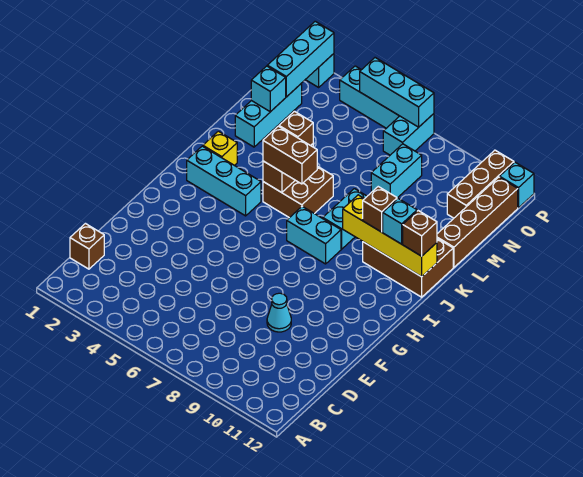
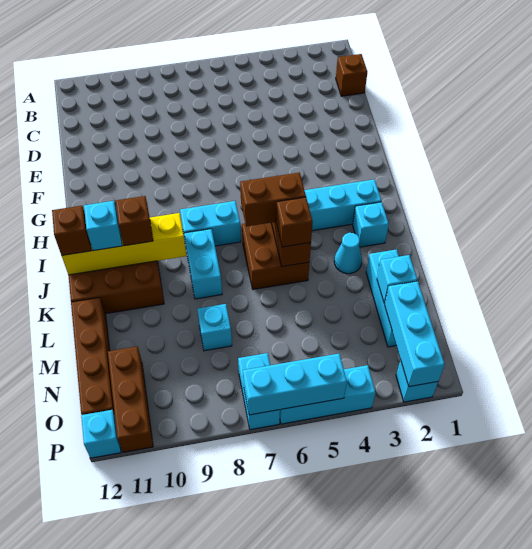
cyan 1x1 cone [267,293,291,332] -> cyan 1x1 cone moved to [334,233,362,274]
yellow 1x1 brick [203,131,237,166] -> cyan 1x1 brick [353,202,389,247]
cyan 1x2 brick [371,144,422,198] -> cyan 1x1 brick [197,304,232,351]

